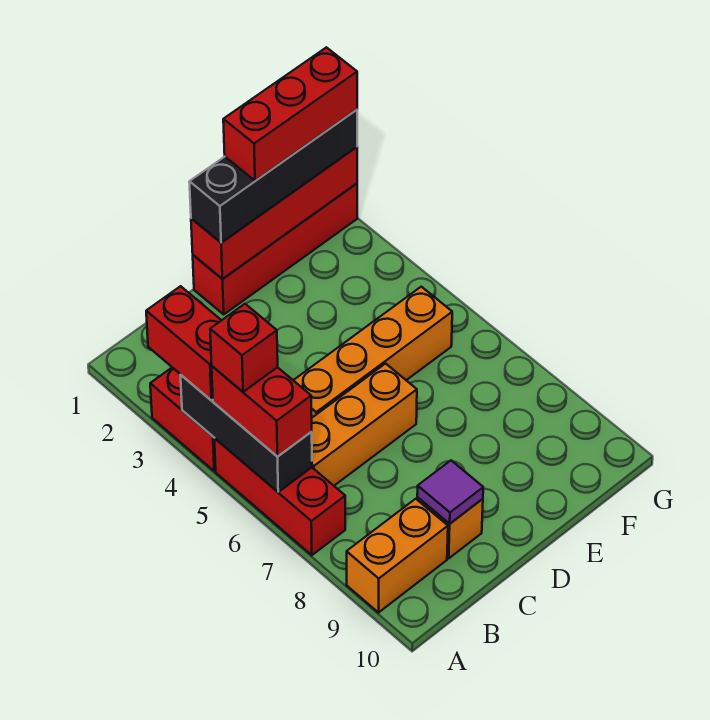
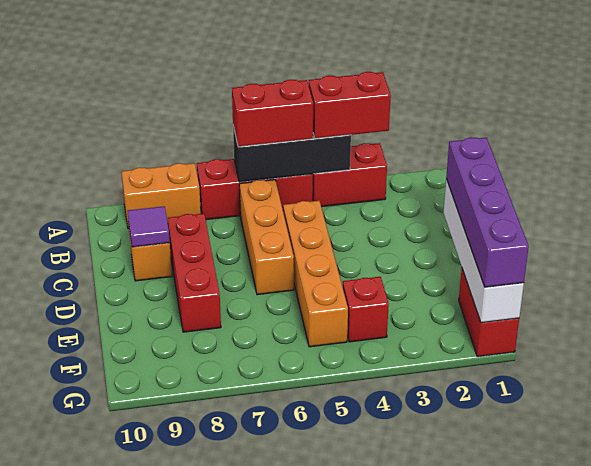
red 1x1 brick [210,304,278,392] -> red 1x1 brick moved to [343,277,389,342]
orange 1x2 brick [347,499,448,613] -> orange 1x2 brick turned to [121,163,201,228]
red 1x4 brick [193,184,357,314] -> red 1x2 brick [459,269,519,357]
red 1x4 brick [191,147,357,279] -> white 1x4 brick [443,179,524,323]
black 1x4 brick [189,110,357,243] -> purple 1x4 brick [446,137,529,287]
red 1x3 brick [223,47,357,181] -> red 1x3 brick moved to [168,214,221,332]

